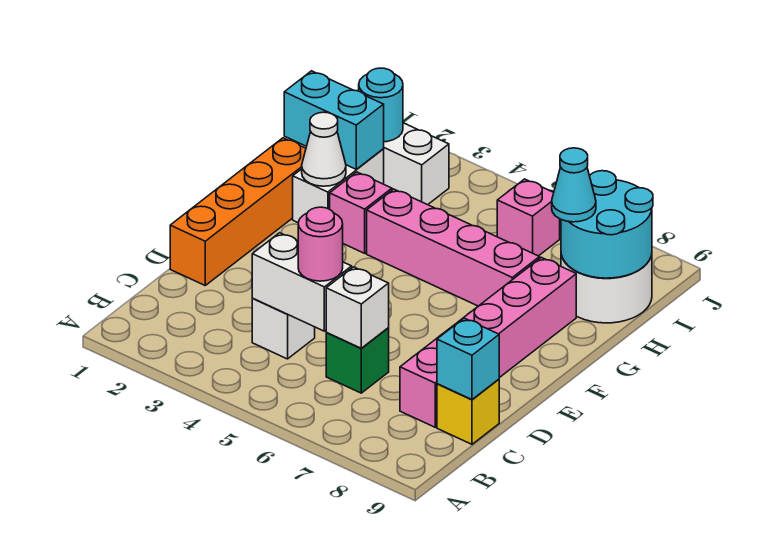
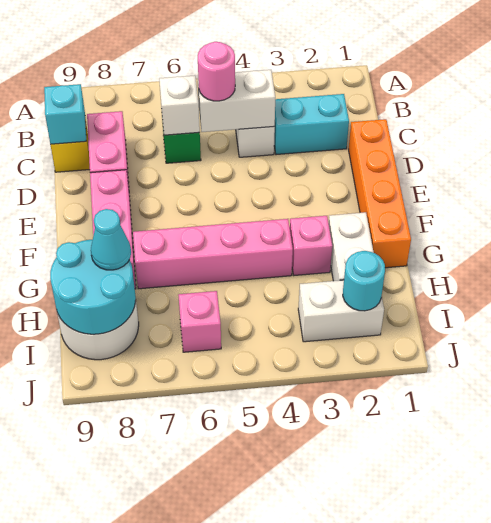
white 1x1 cone [302,112,346,186] -> none
cyan 1x2 brick [284,71,384,169] -> cyan 1x2 brick moved to [274,94,349,155]

